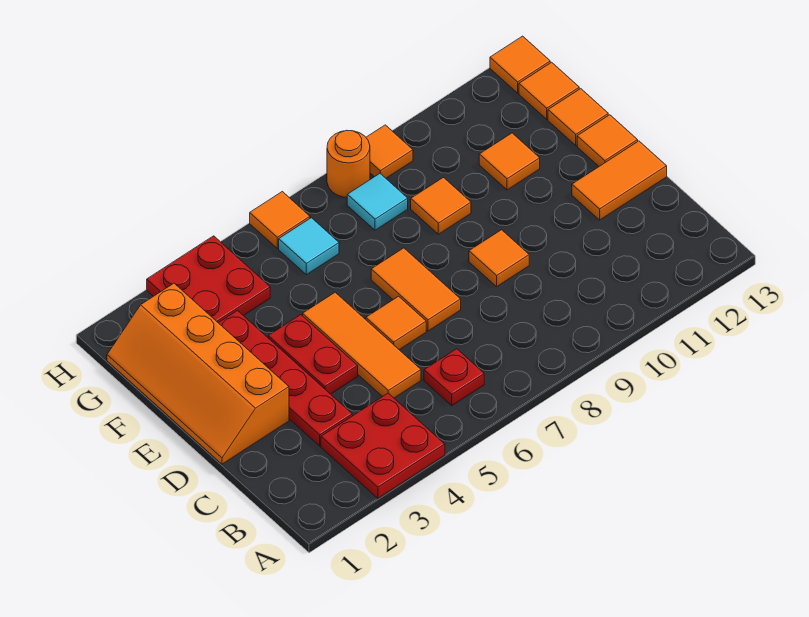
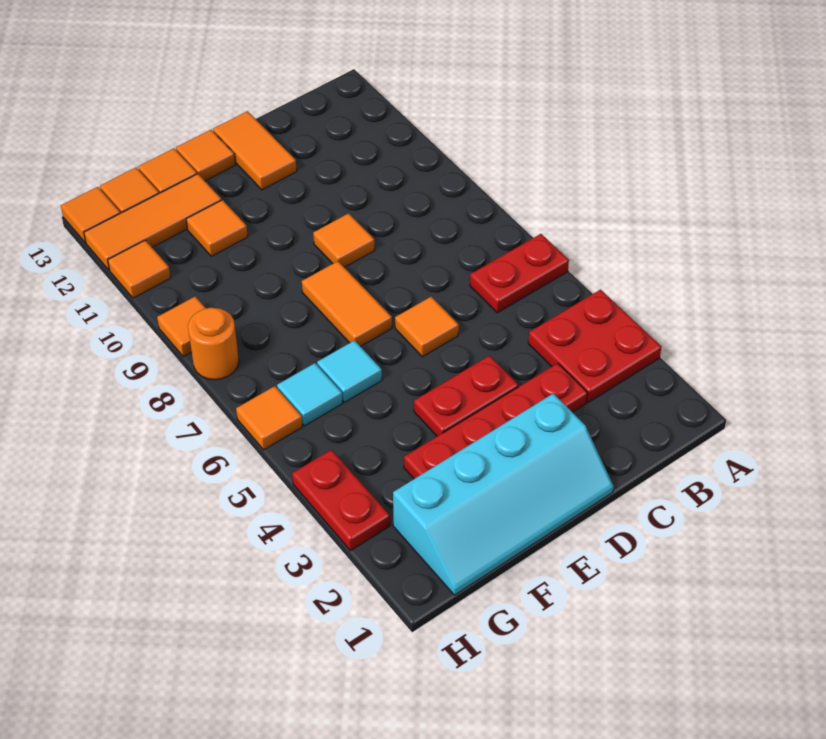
red 1x1 plate [424,349,484,406] -> red 1x2 plate [470,234,569,313]
orange 1x3 tile [303,292,421,398] -> orange 1x3 tile moved to [84,174,221,270]
orange 2x4 slope [107,283,289,464] -> cyan 2x4 slope [393,393,614,595]
orange 1x2 tile [371,248,461,331] -> orange 1x2 tile turned to [302,261,392,347]
orange 1x1 tile [411,177,471,234] -> orange 1x1 tile moved to [108,240,171,298]
red 2x2 plate [147,236,270,323] -> red 1x2 plate [292,450,390,551]
cyan 1x1 tile [347,174,408,230] -> cyan 1x1 tile moved to [317,341,382,402]

